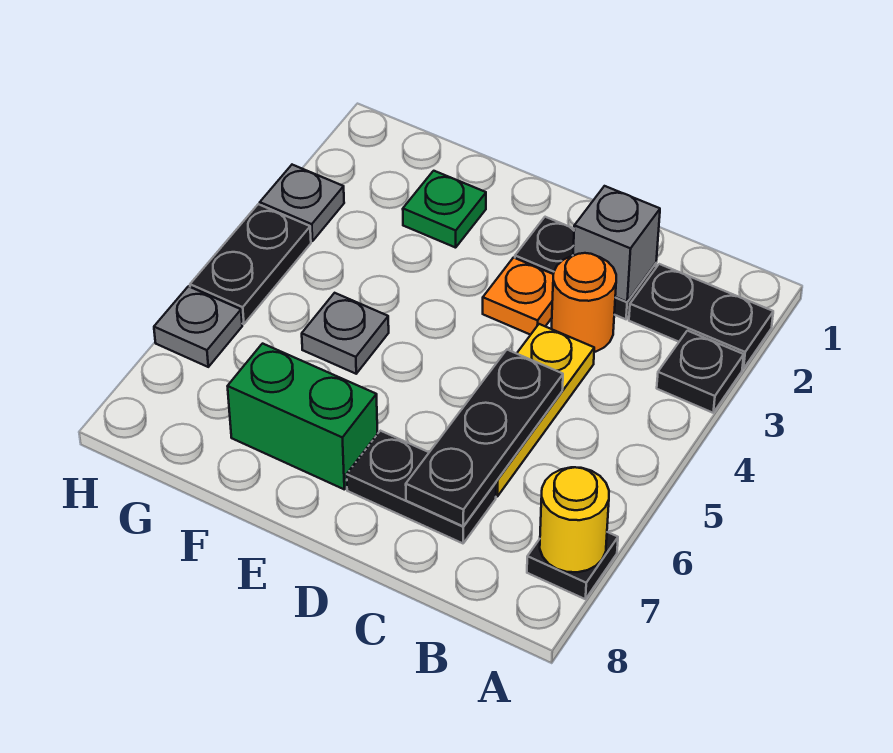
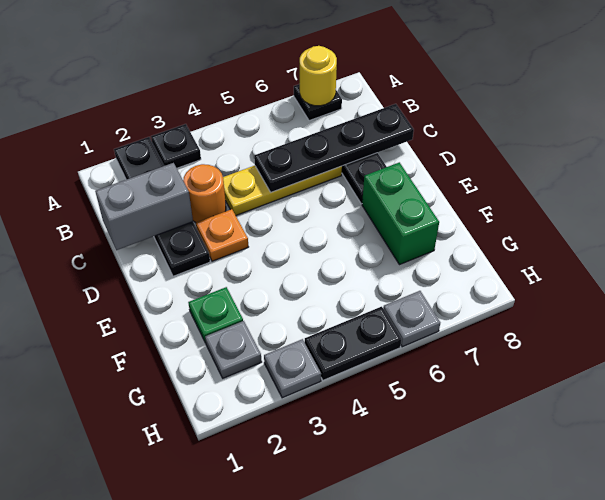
grey 1x1 brick [573,186,660,302] -> grey 1x2 brick [95,163,193,250]
black 1x3 plate [406,350,563,526] -> black 1x4 plate [254,104,414,192]
grey 1x1 plate [302,293,389,374] -> grey 1x1 plate moved to [205,321,262,378]

